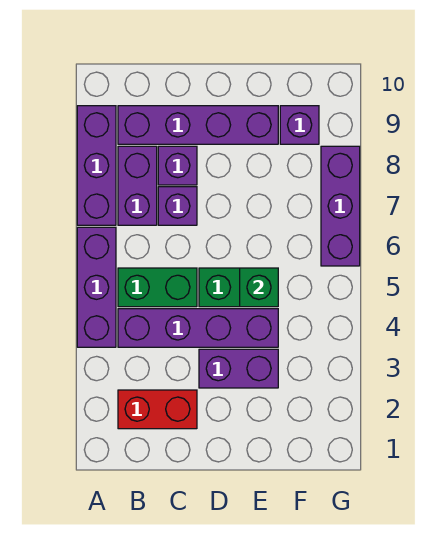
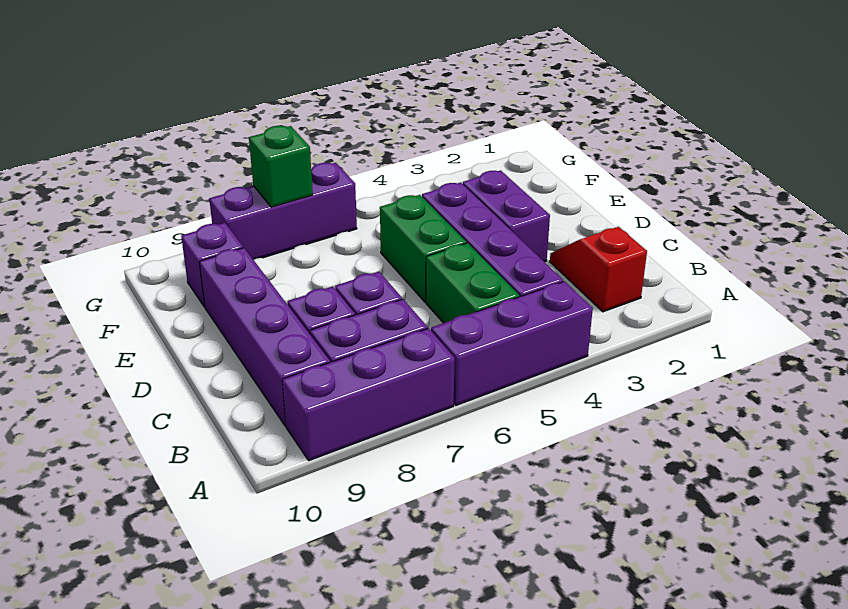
red 1x2 brick [118,390,197,429] -> red 1x2 slope [550,227,647,312]
green 1x1 brick [240,268,278,307] -> green 1x1 brick moved to [249,126,313,207]

